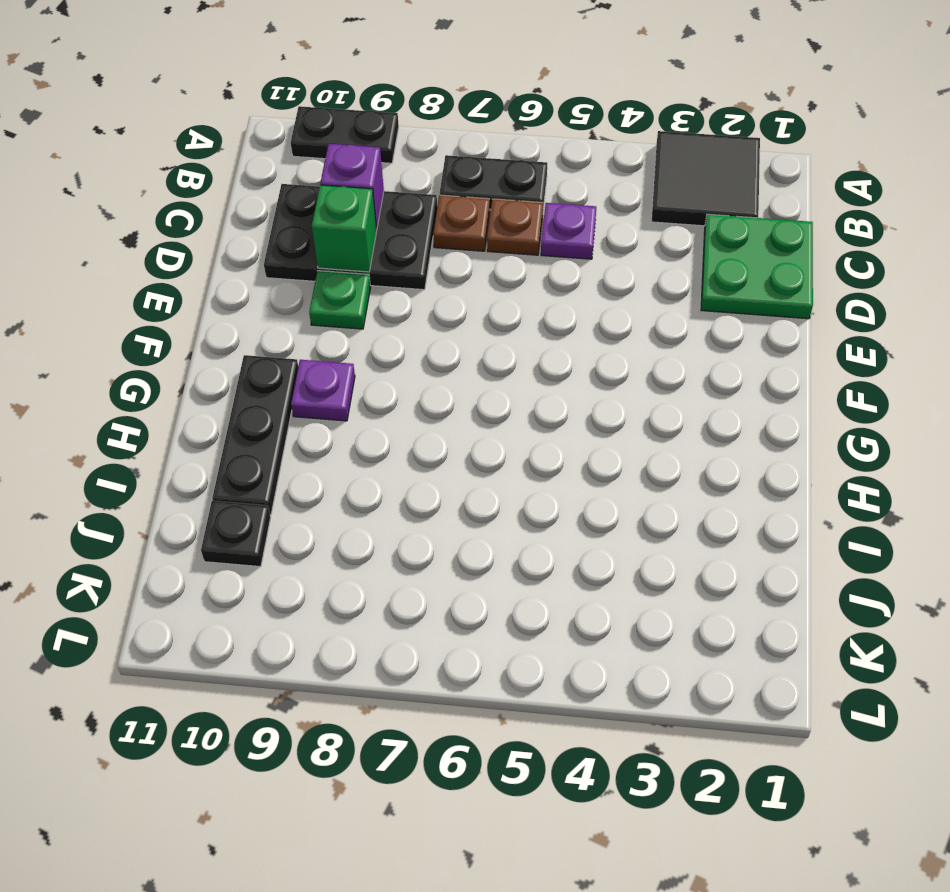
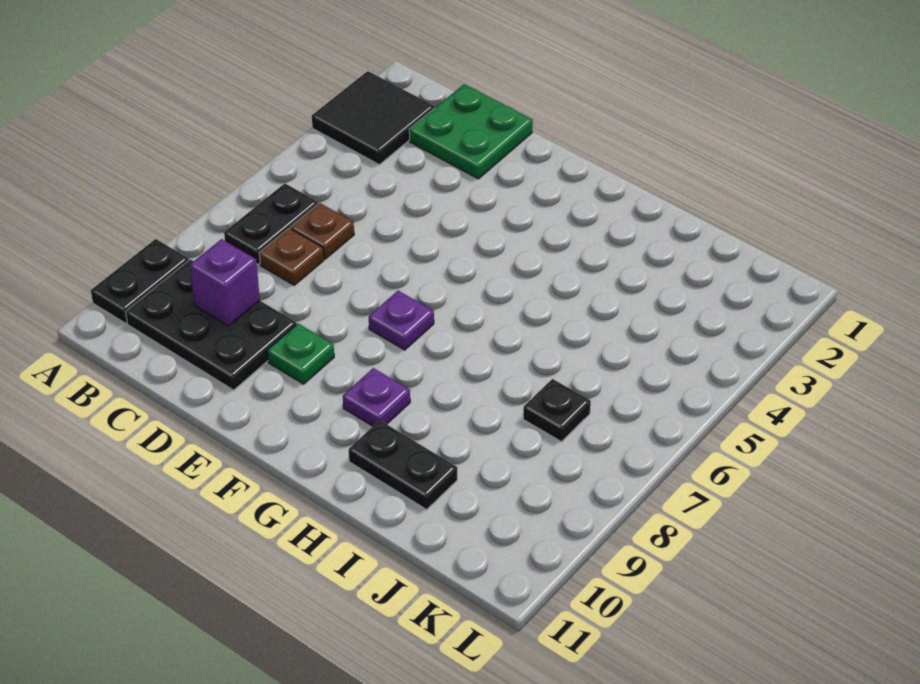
purple 1x1 plate [541,203,596,259] -> purple 1x1 plate moved to [369,291,434,350]
black 2x3 plate [264,184,437,290] -> black 2x3 plate turned to [126,260,297,390]
green 1x1 brick [312,185,377,272] -> none
black 1x3 plate [212,355,298,515] -> black 1x2 plate [349,420,457,509]
black 1x1 plate [201,501,271,567] -> black 1x1 plate moved to [523,379,591,442]

